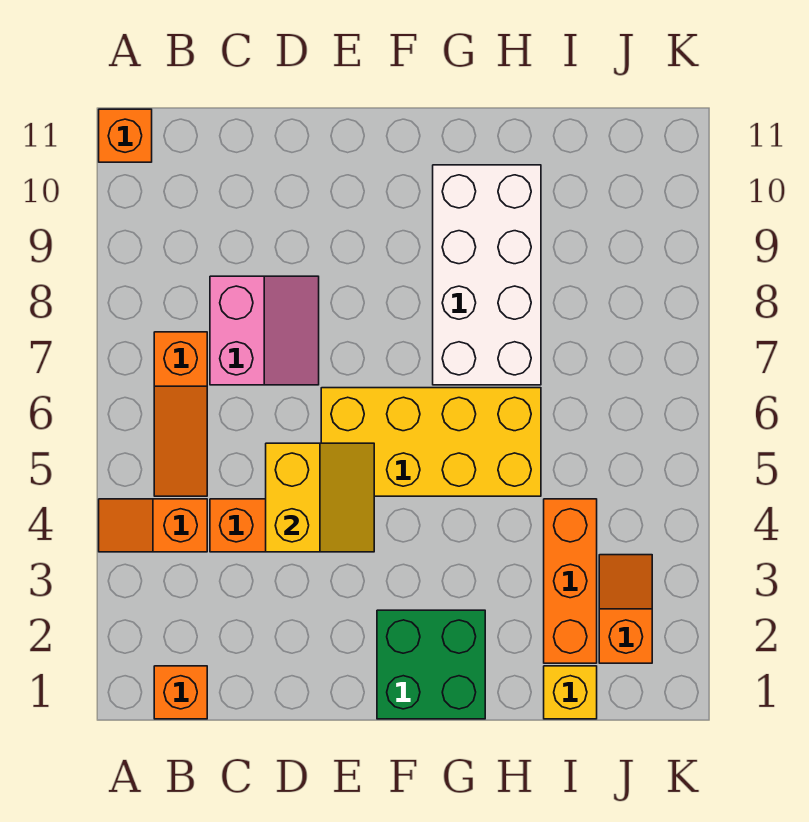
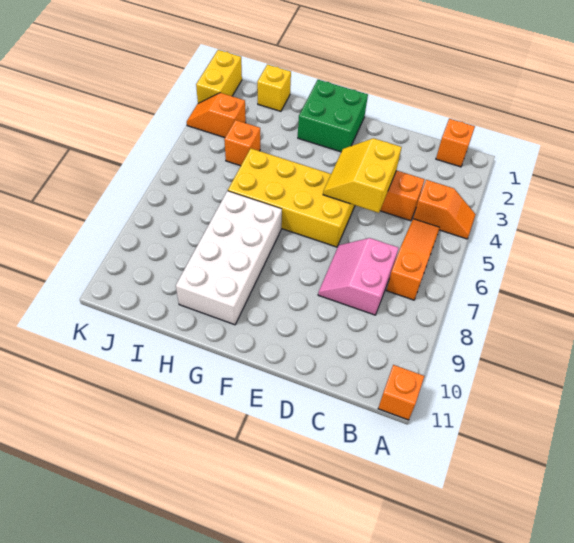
orange 1x3 brick [544,499,597,663] -> orange 1x1 brick [224,120,260,166]
orange 1x2 slope [599,555,652,663] -> orange 1x2 slope turned to [187,93,246,138]
none -> yellow 1x2 brick [196,50,242,103]

